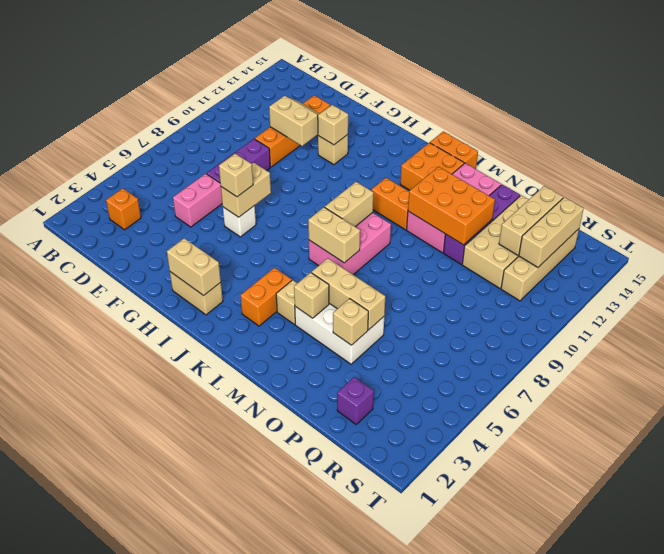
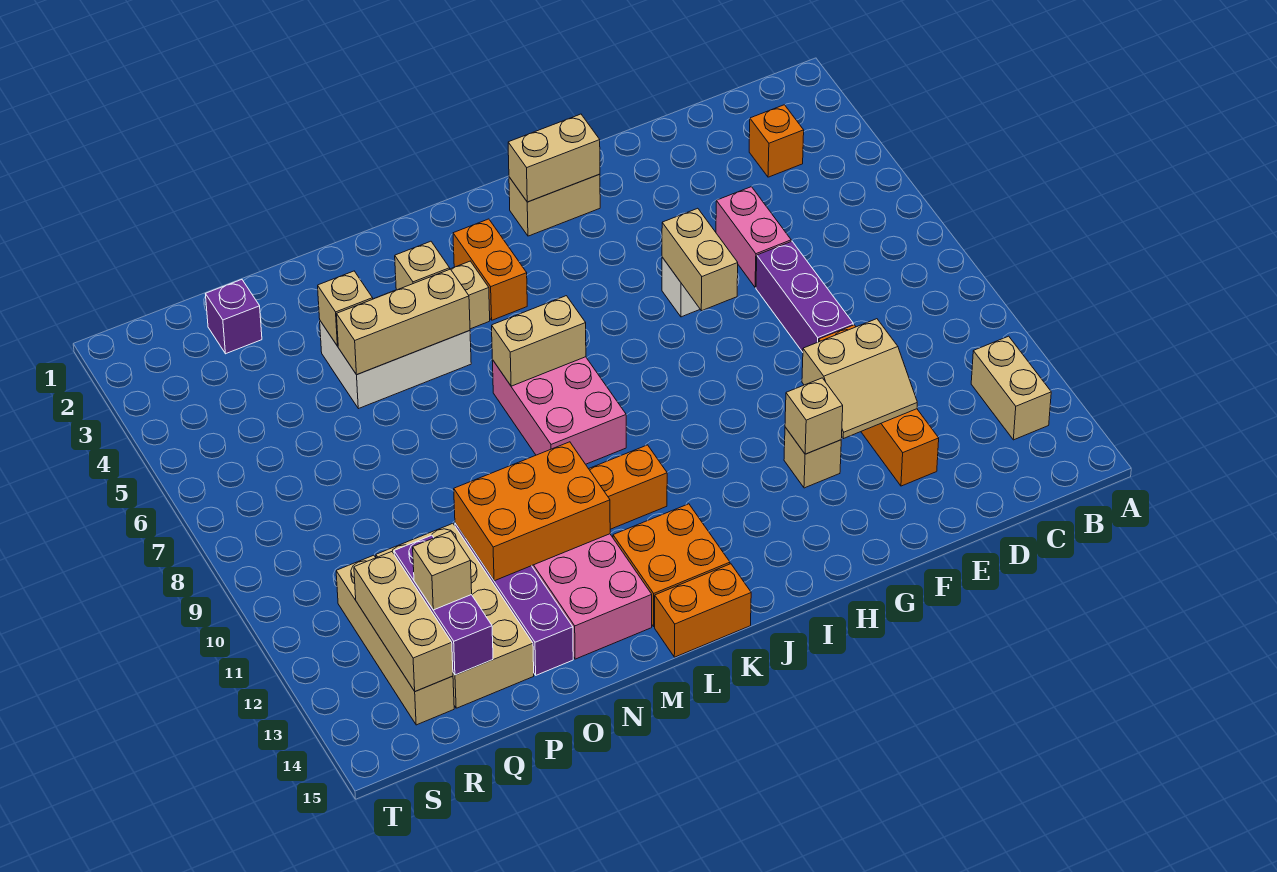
tan 1x1 brick [219,154,253,197] -> tan 1x1 brick moved to [413,531,472,610]
tan 1x2 brick [325,182,373,227] -> tan 1x2 brick moved to [971,336,1051,440]
tan 1x3 brick [499,186,563,255] -> purple 1x3 brick [394,535,493,675]

